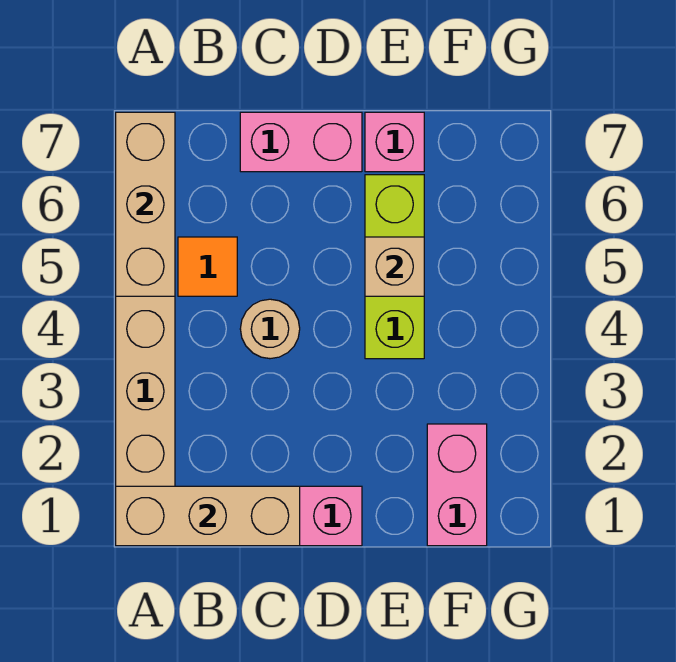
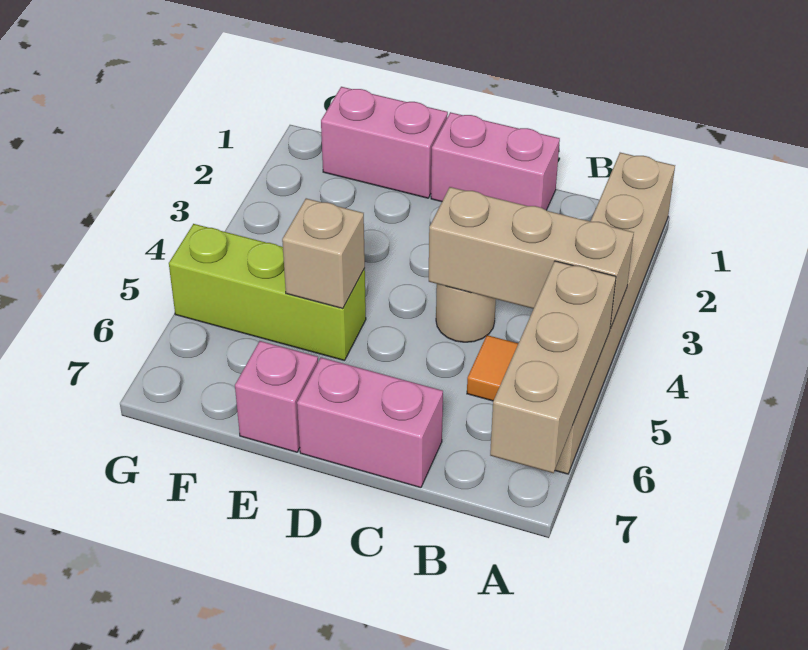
tan 1x3 brick [116,486,300,546] -> tan 1x3 brick moved to [429,187,634,329]
lime 1x3 brick [365,175,424,359] -> lime 1x3 brick turned to [169,224,366,361]
pink 1x2 brick [427,424,487,546] -> pink 1x2 brick turned to [321,87,448,198]

